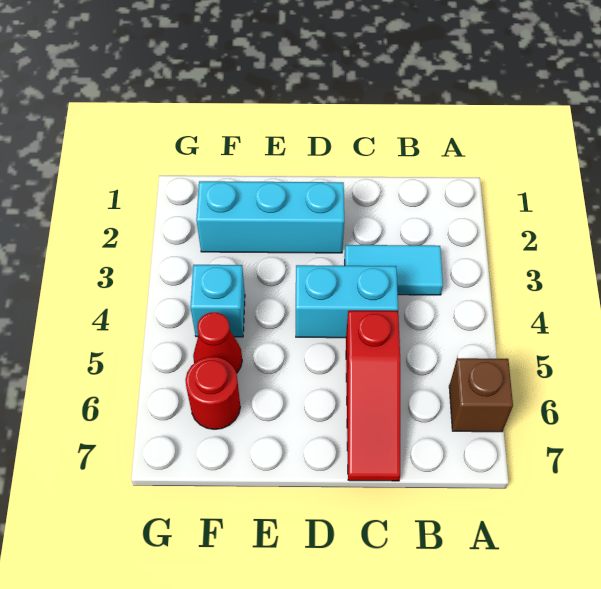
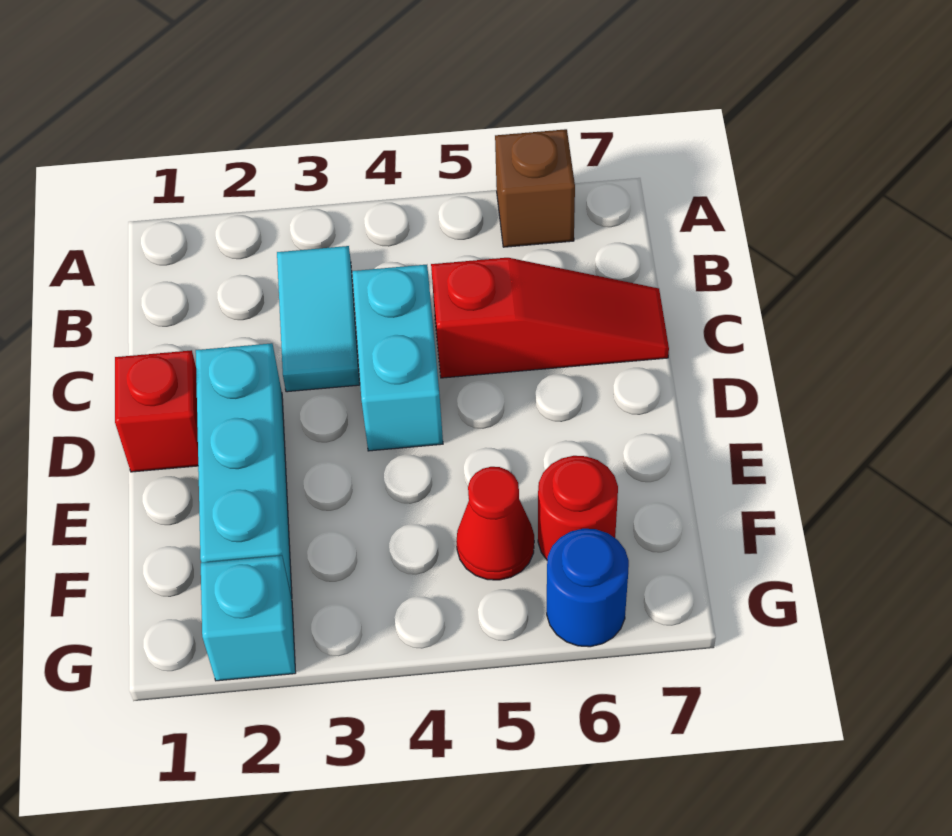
none -> red 1x1 brick [115,350,198,472]
cyan 1x1 brick [190,265,245,337] -> cyan 1x1 brick moved to [201,556,296,681]
none -> blue 1x1 round brick [547,529,629,647]

